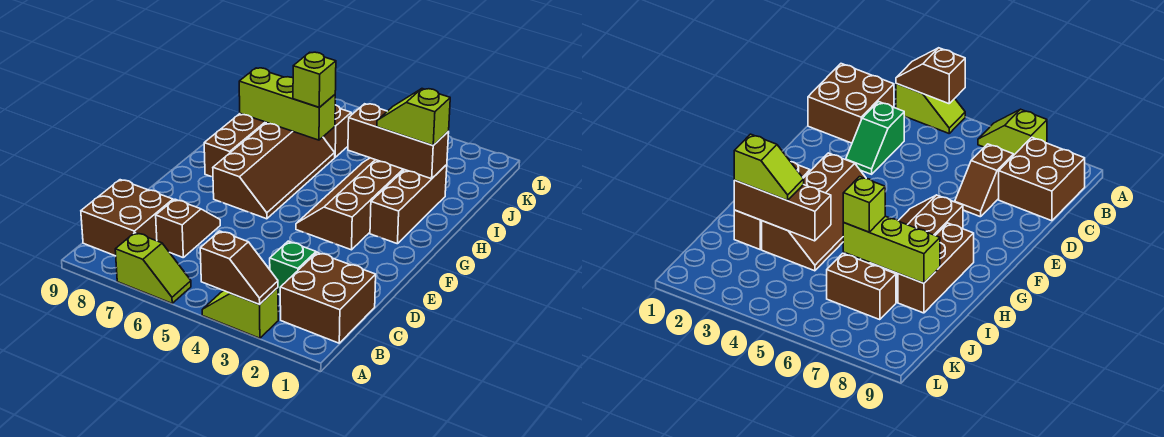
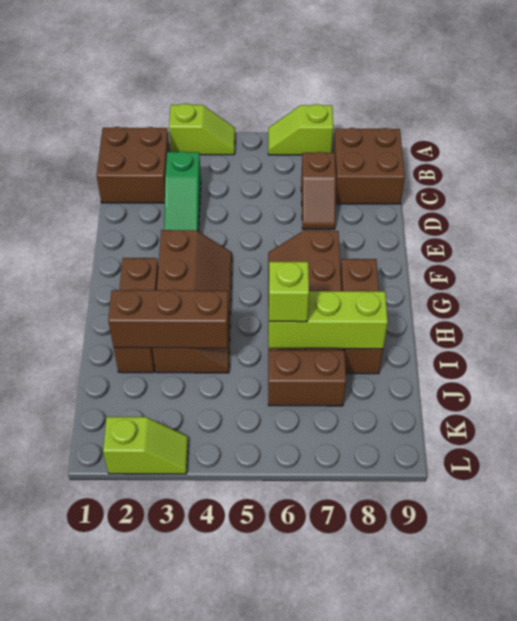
brown 1x2 slope [200,231,278,305] -> none
green 1x2 slope [270,241,317,295] -> green 1x3 slope [164,152,201,232]
lime 1x2 slope [377,89,450,145] -> lime 1x2 slope moved to [103,417,188,474]

